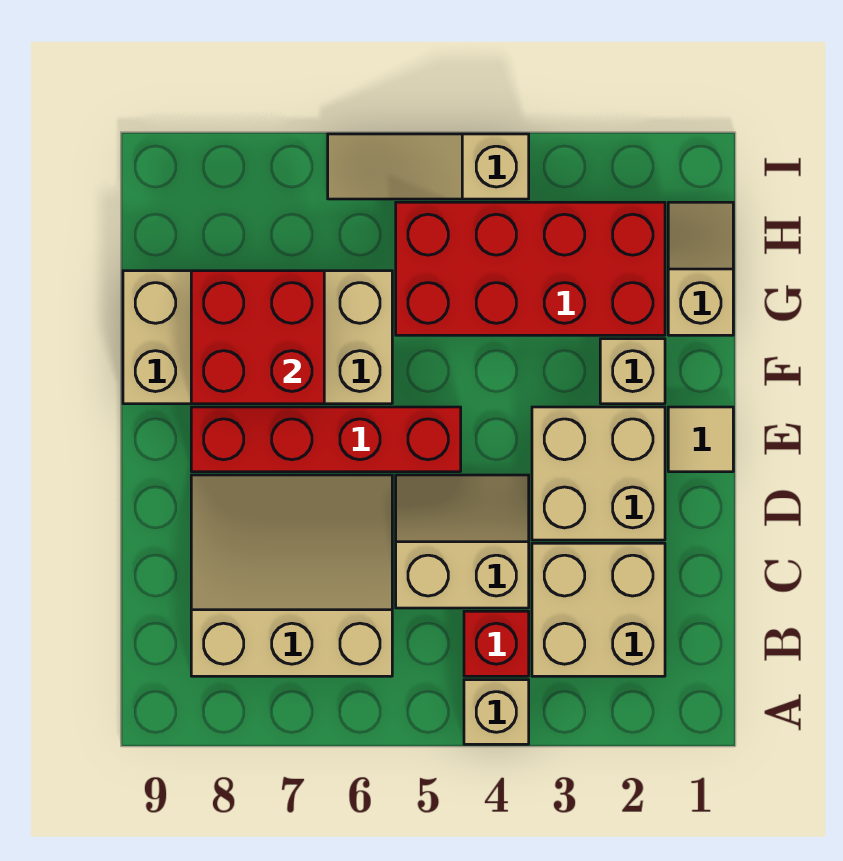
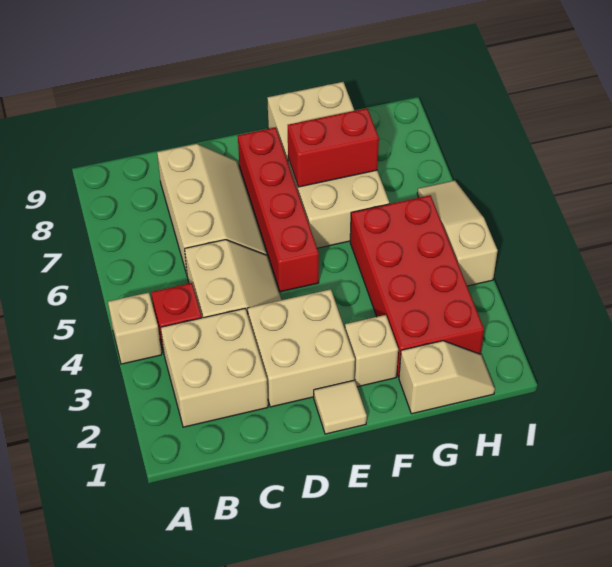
tan 3x3 slope [191,475,392,676] -> tan 2x3 slope [157,144,267,274]
red 2x2 brick [191,271,324,404] -> red 1x2 brick [288,108,379,187]

